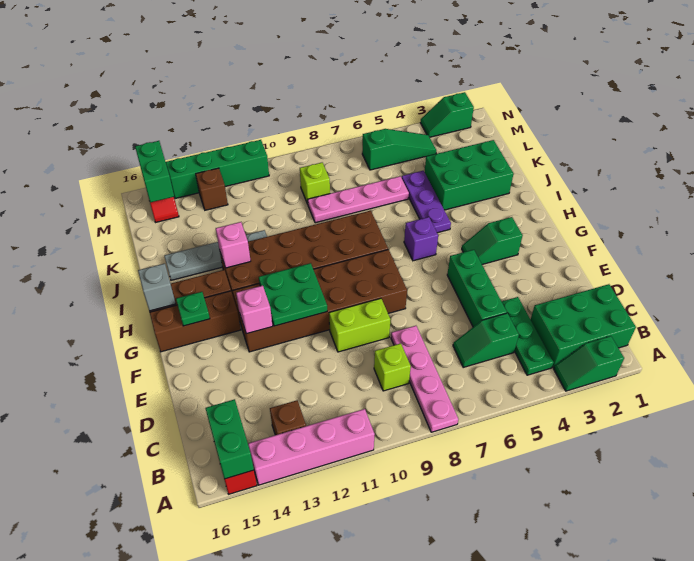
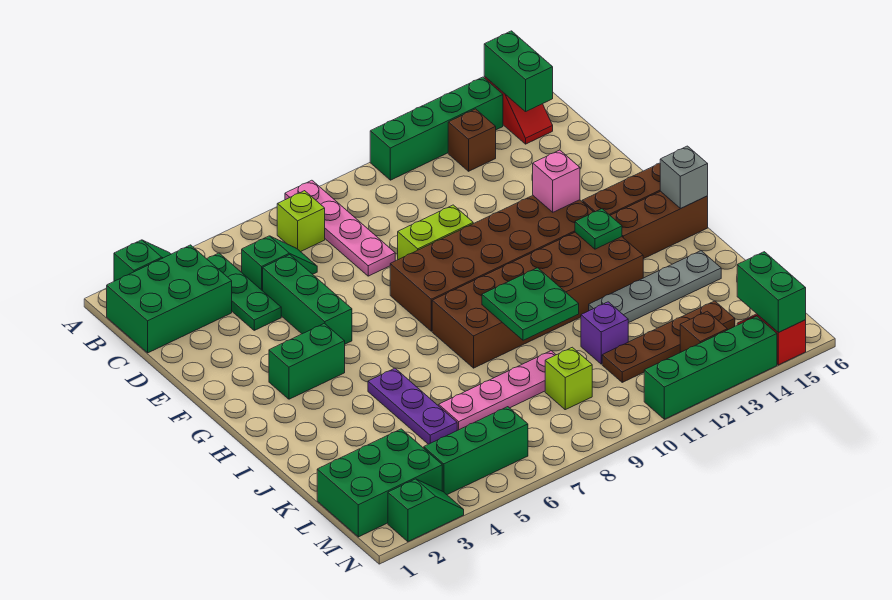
pink 1x4 brick [248,409,375,485] -> green 1x4 brick [370,77,503,180]
lime 1x1 brick [374,343,411,391] -> lime 1x1 brick moved to [277,191,325,252]
green 2x2 plate [259,263,327,326] -> green 2x2 plate moved to [482,268,579,340]
green 1x2 slope [462,217,523,264] -> green 1x2 brick [269,323,345,399]
green 1x1 plate [176,292,210,326] -> green 1x1 plate moved to [575,209,622,249]
purple 1x1 brick [404,217,438,261] -> purple 1x1 brick moved to [581,302,628,364]
pink 1x1 brick [216,222,251,268] -> none
green 2x3 brick [425,140,514,210] -> green 2x3 brick moved to [317,429,442,537]
none -> brown 1x4 plate [602,301,735,382]
green 1x3 slope [362,129,436,170] -> green 1x3 brick [424,407,528,495]

